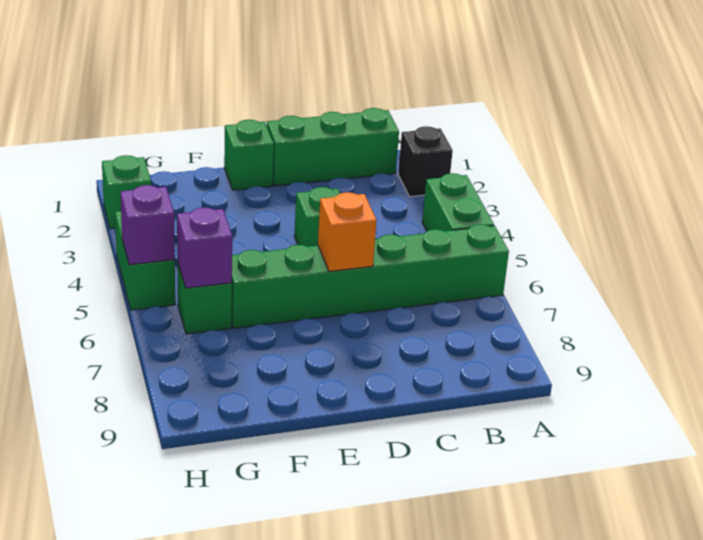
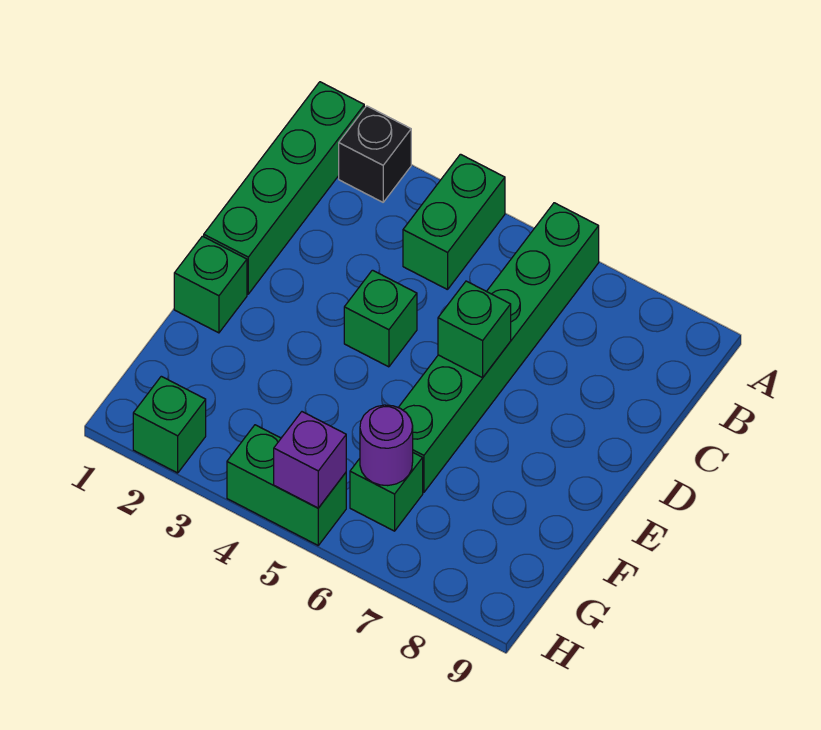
green 1x2 brick [422,173,494,231] -> green 1x2 brick turned to [403,154,505,290]
green 1x3 brick [267,108,399,186] -> green 1x4 brick [204,82,364,294]
orange 1x1 brick [318,192,377,271] -> green 1x1 brick [438,281,511,378]
purple 1x1 brick [177,208,232,288] -> purple 1x1 round brick [360,405,413,486]

